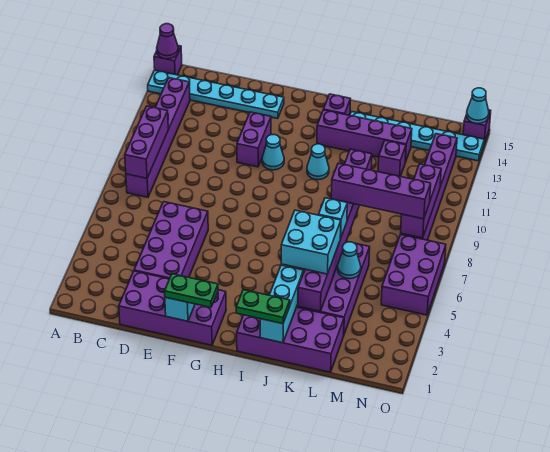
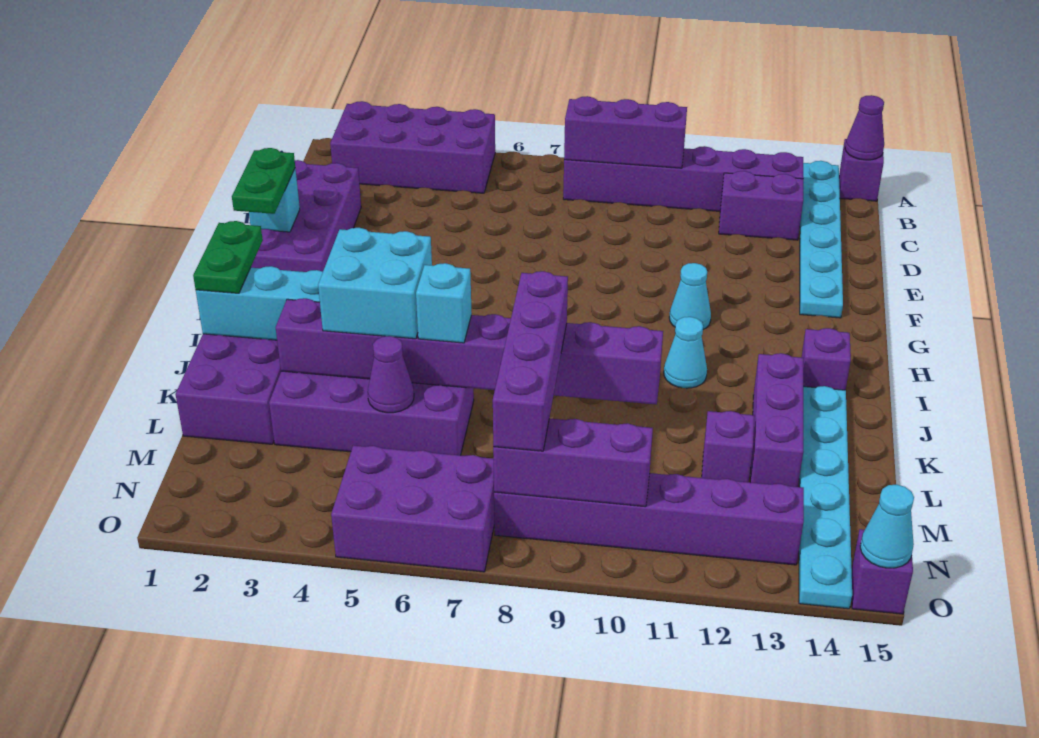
purple 2x4 brick [134,202,208,279] -> purple 2x4 brick moved to [330,101,495,193]
purple 1x2 brick [237,112,271,167] -> purple 1x2 brick moved to [719,171,803,240]
purple 1x4 brick [317,110,412,162] -> purple 1x3 brick [750,353,803,487]
cyan 1x1 cone [338,242,361,279] -> purple 1x1 cone [368,336,414,413]

